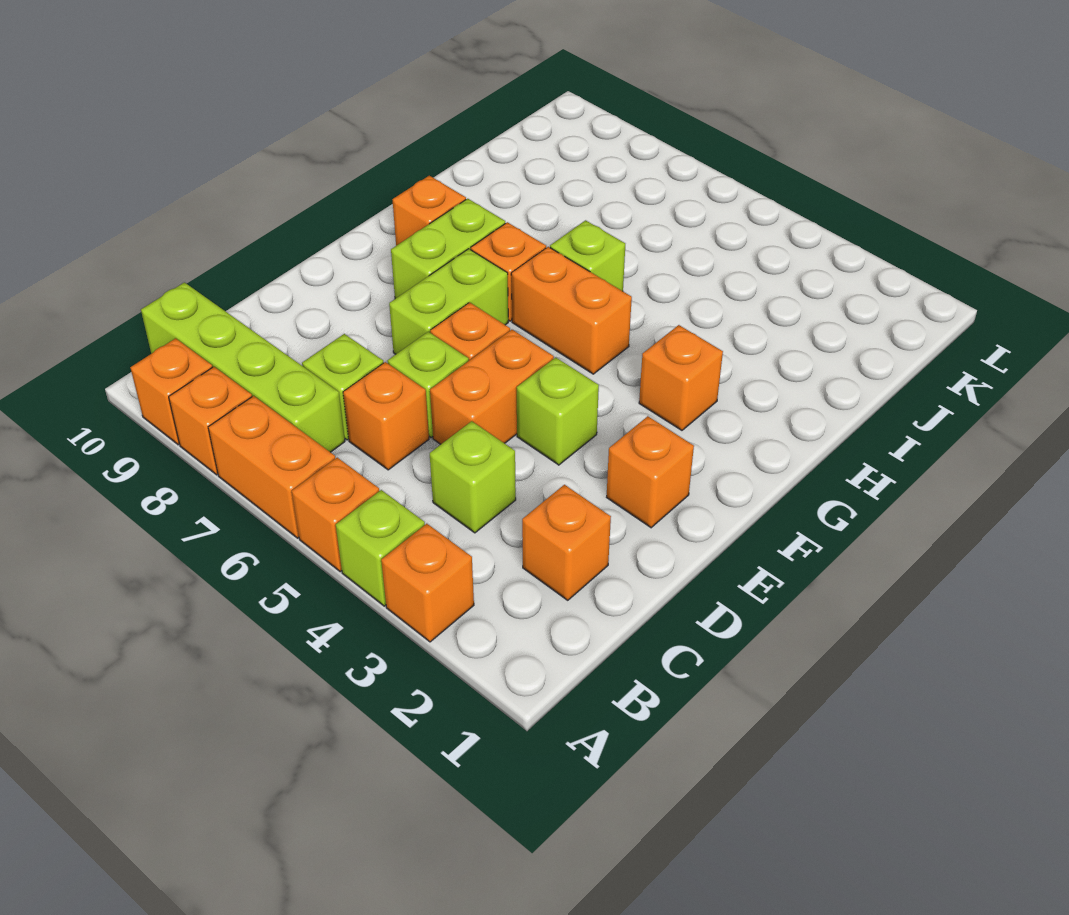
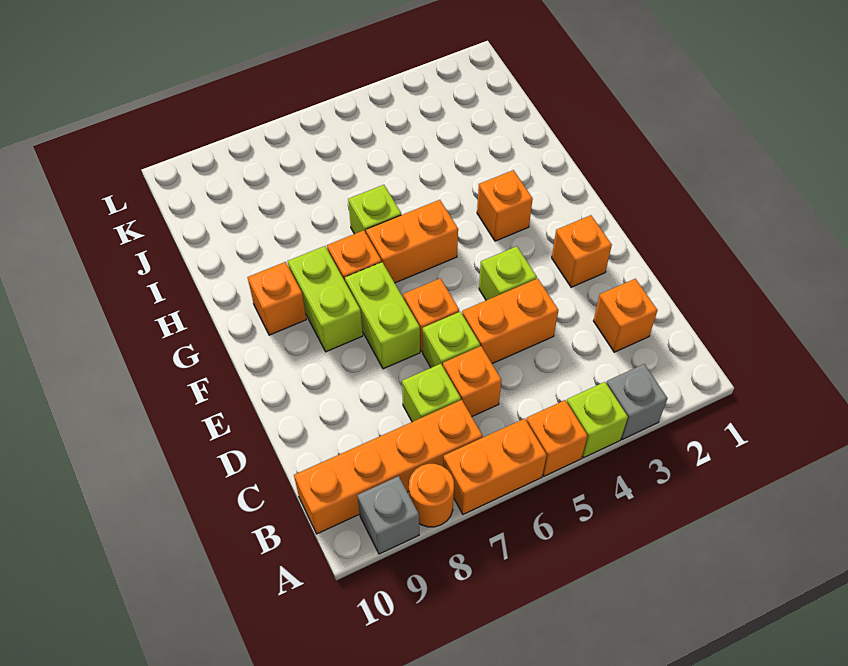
orange 1x1 brick [381,524,474,642] -> grey 1x1 brick [606,364,667,439]
orange 1x1 brick [169,367,252,475] -> orange 1x1 round brick [409,464,454,527]
orange 1x1 brick [130,338,212,445] -> grey 1x1 brick [357,476,419,554]
lime 1x4 brick [141,282,345,452] -> orange 1x4 brick [294,400,482,534]
lime 1x1 brick [430,421,516,533] -> none
orange 1x2 brick [430,330,554,444] -> orange 1x2 brick turned to [462,279,558,364]

